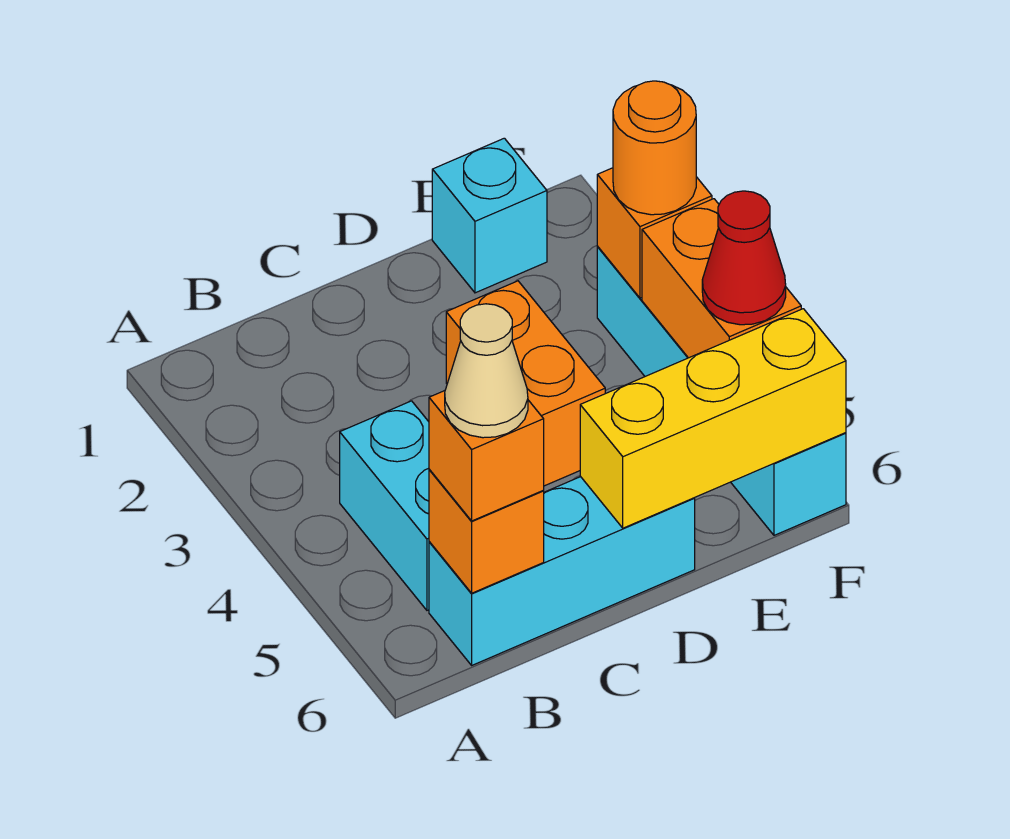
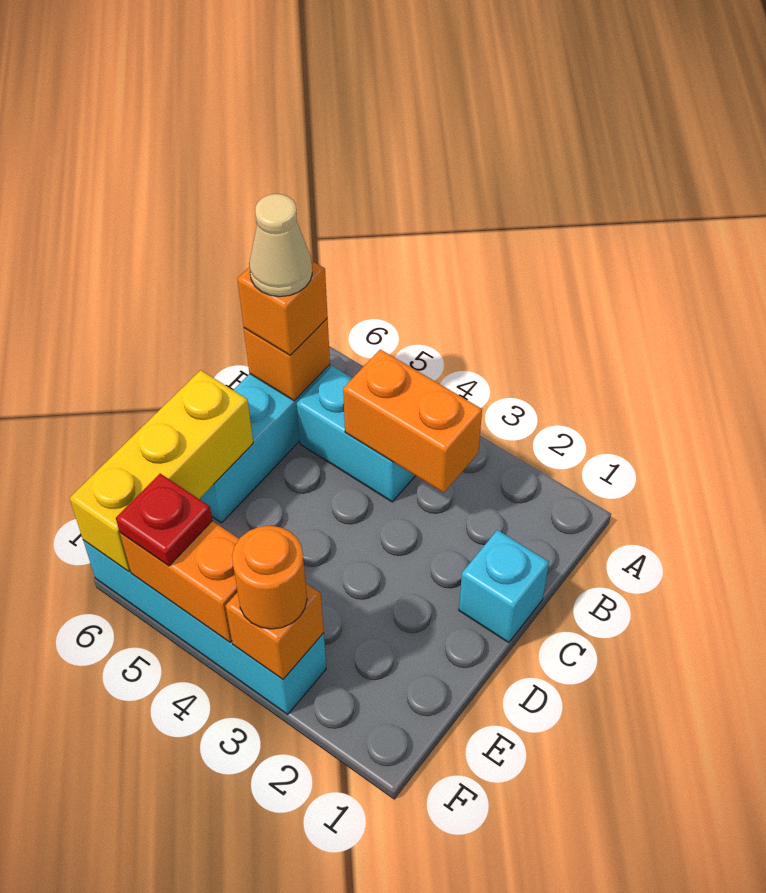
orange 1x2 brick [446,281,605,486] -> orange 1x2 brick moved to [343,349,482,493]
cyan 1x1 brick [432,138,547,293] -> cyan 1x1 brick moved to [459,530,549,643]
red 1x1 cone [702,191,786,325] -> red 1x1 plate [116,474,212,566]

